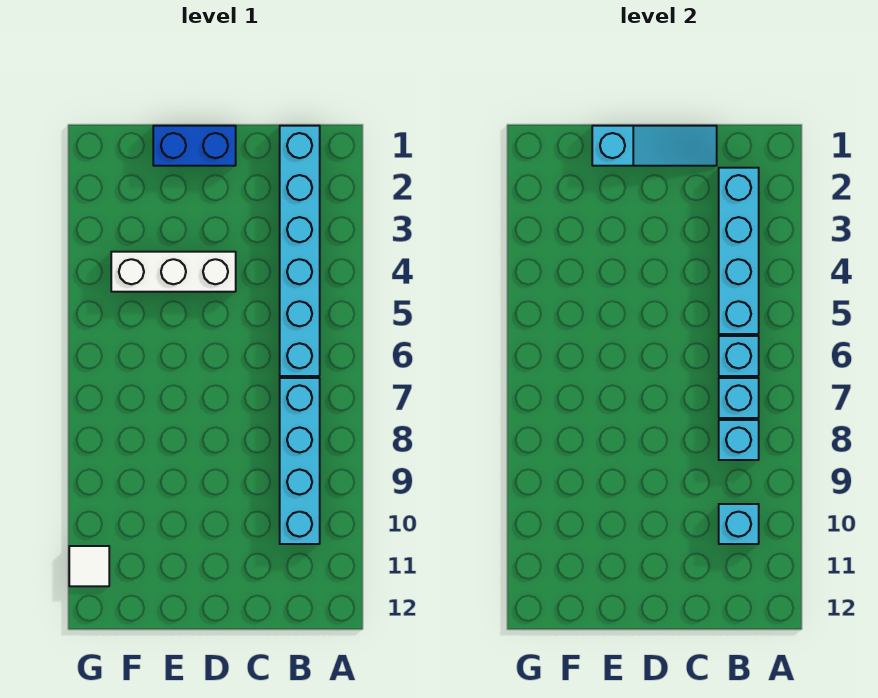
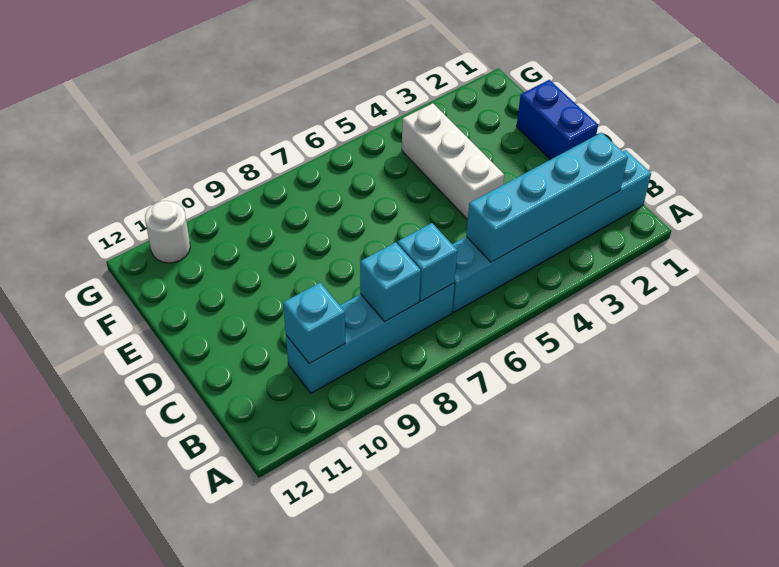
cyan 1x1 brick [719,336,759,376] -> none
cyan 1x3 slope [592,126,717,166] -> none
white 1x1 tile [69,546,109,586] -> white 1x1 round brick [145,201,190,263]

